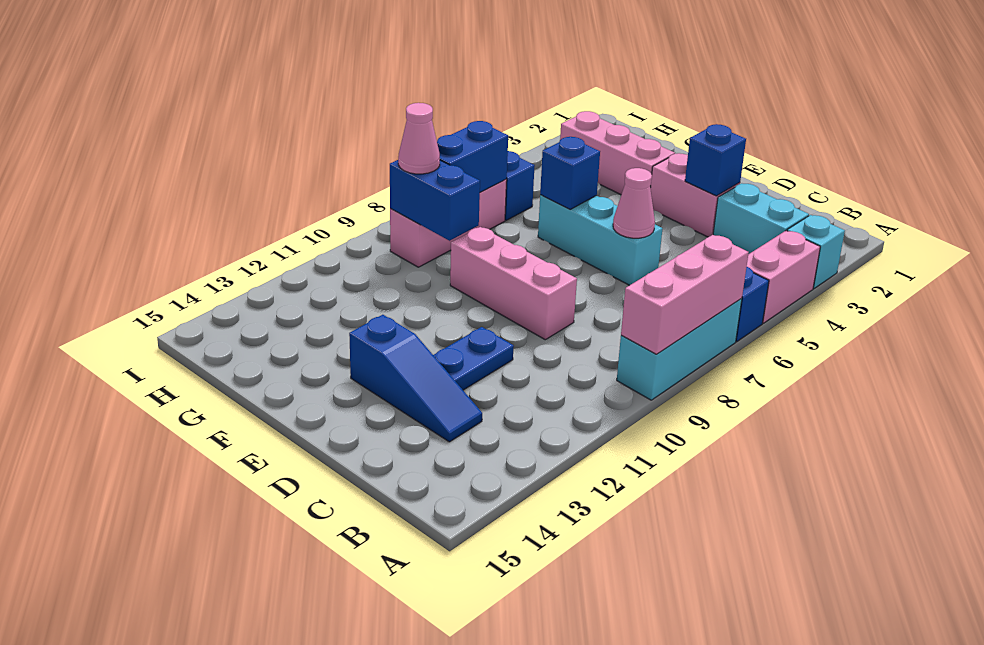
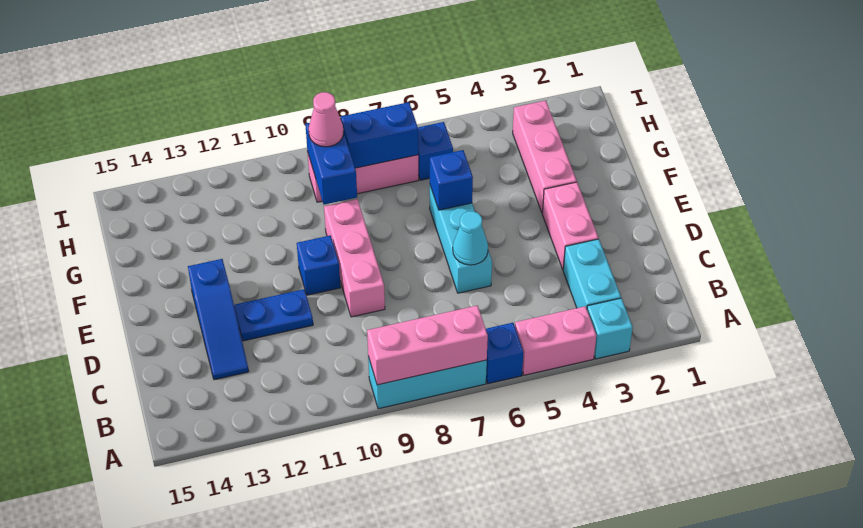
blue 1x1 brick [685,124,746,196] -> blue 1x1 brick moved to [297,235,340,295]
pink 1x1 cone [613,168,655,238] -> cyan 1x1 cone [453,211,488,265]

